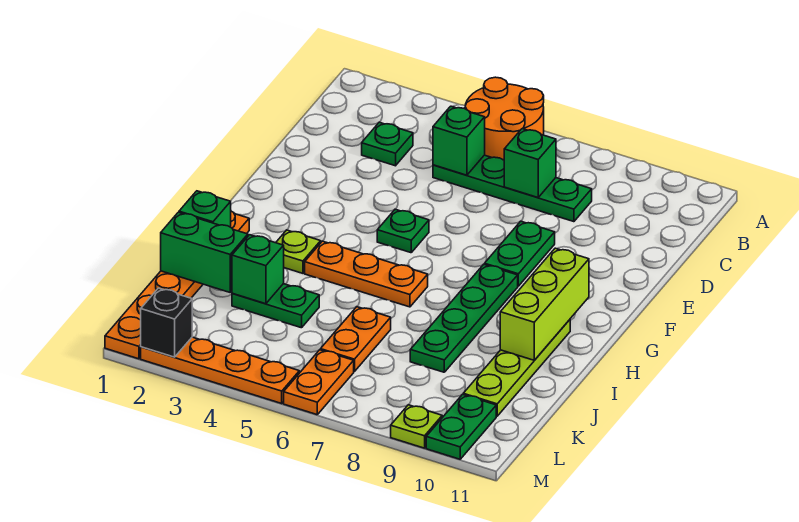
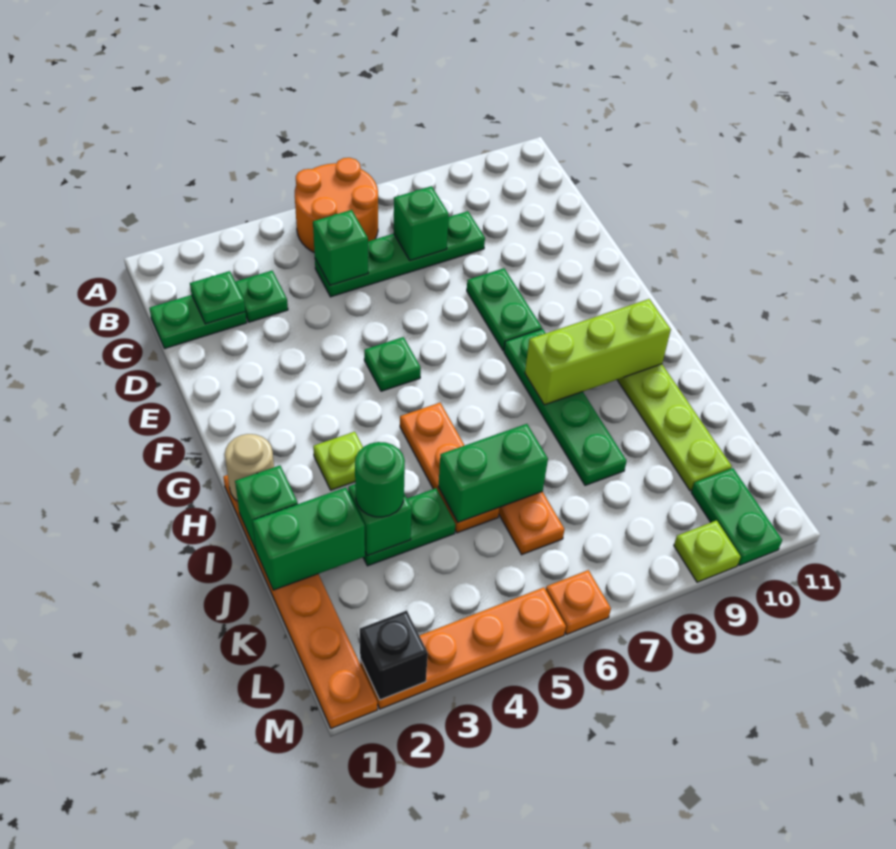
none -> green 1x2 plate [149,295,247,348]
none -> green 1x1 plate [190,271,245,324]
lime 1x3 brick [500,248,589,360] -> lime 1x3 brick turned to [525,299,671,405]
none -> tan 1x1 round brick [225,434,274,501]
orange 1x3 plate [305,241,428,307] -> orange 1x3 plate turned to [400,403,499,533]
none -> green 1x1 round brick [355,442,405,517]
none -> green 1x2 brick [438,424,548,522]
orange 1x2 plate [284,350,354,415] -> orange 1x1 plate [546,570,611,635]

